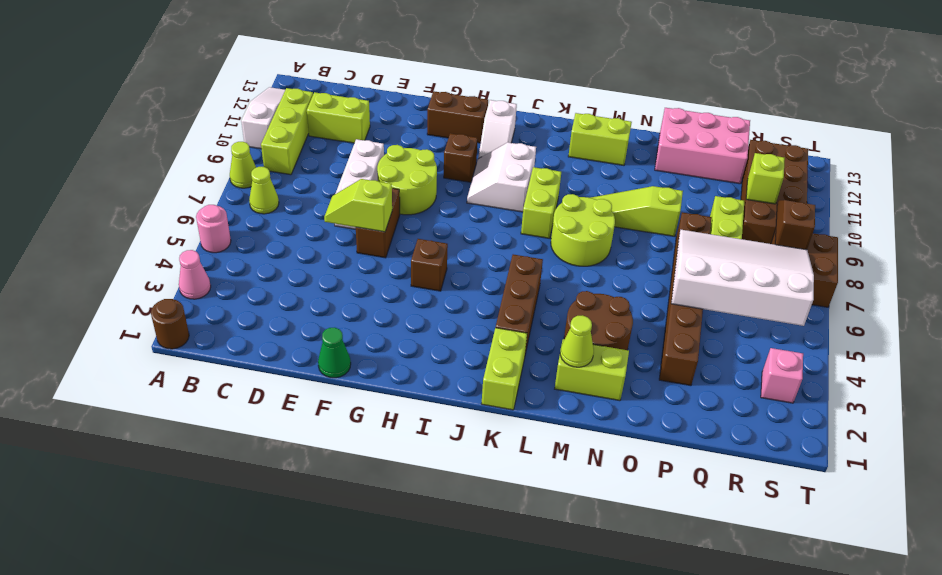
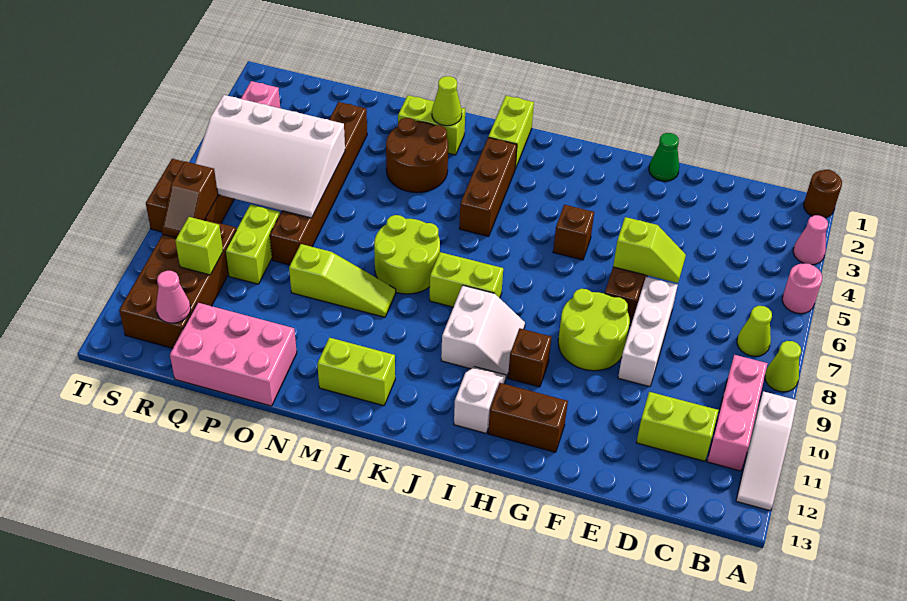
lime 1x3 brick [261,88,313,175] -> pink 1x3 brick [707,355,768,471]
lime 1x2 brick [521,167,561,239] -> lime 1x2 brick turned to [430,252,503,307]
none -> pink 1x1 cone [156,271,191,323]

